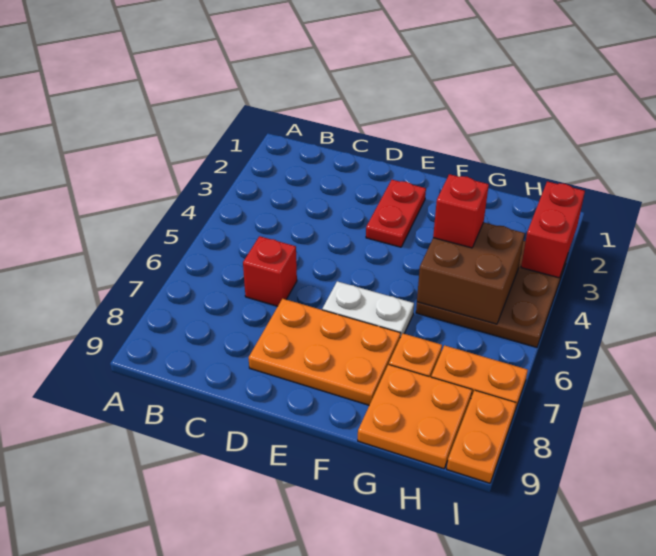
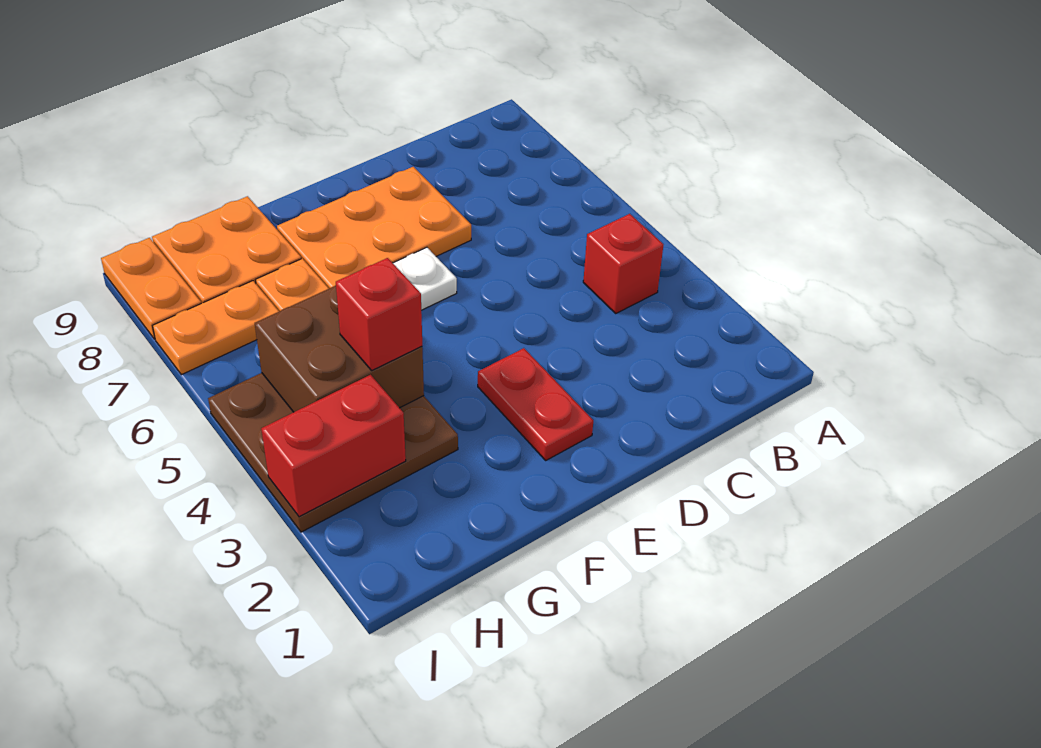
red 1x1 brick [243,236,297,306] -> red 1x1 brick moved to [583,214,663,313]
red 1x2 brick [521,182,585,278] -> red 1x2 brick turned to [261,375,406,517]

